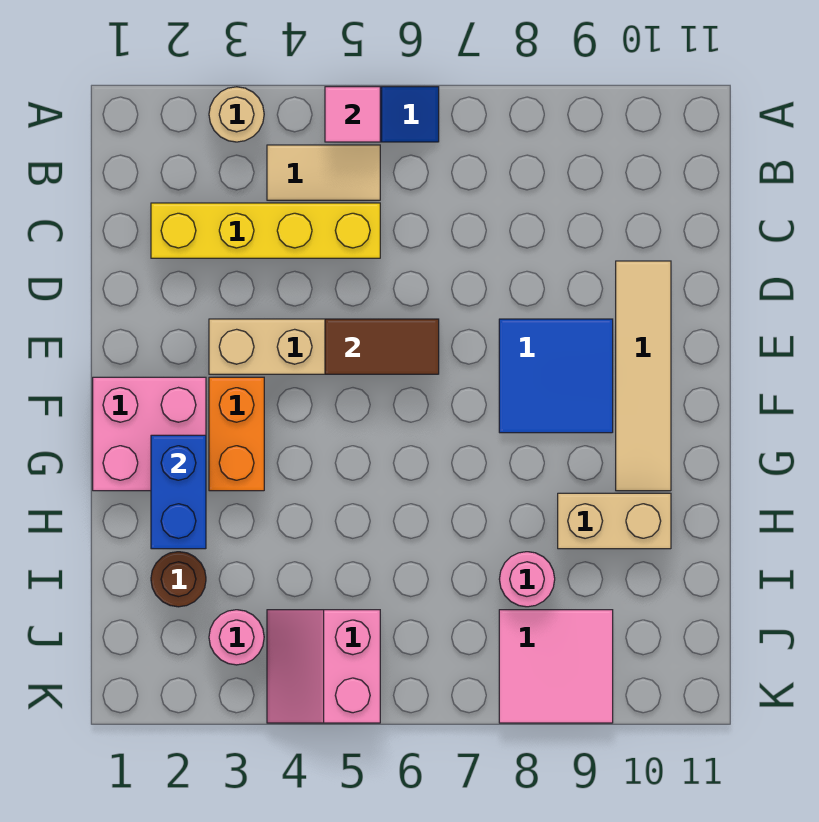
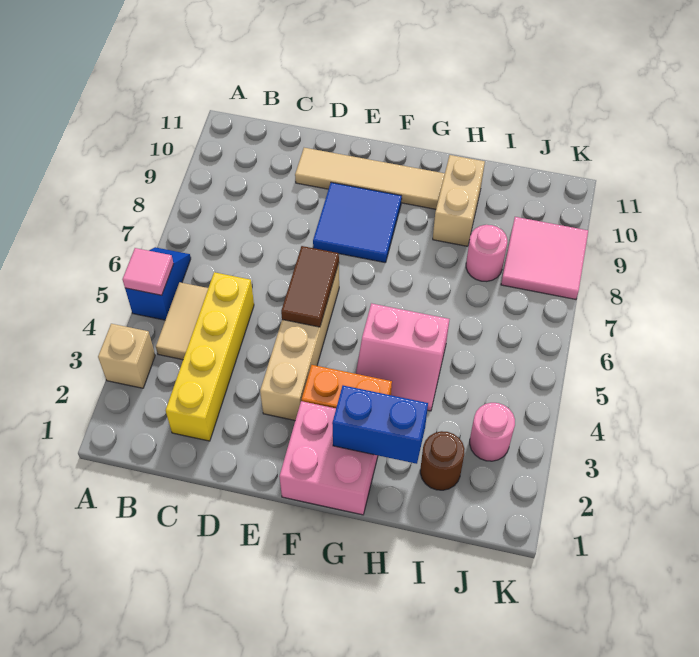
tan 1x1 round brick [209,87,264,142] -> tan 1x1 brick [98,324,155,388]
pink 2x2 slope [267,610,380,723] -> pink 2x2 slope moved to [356,303,449,411]

